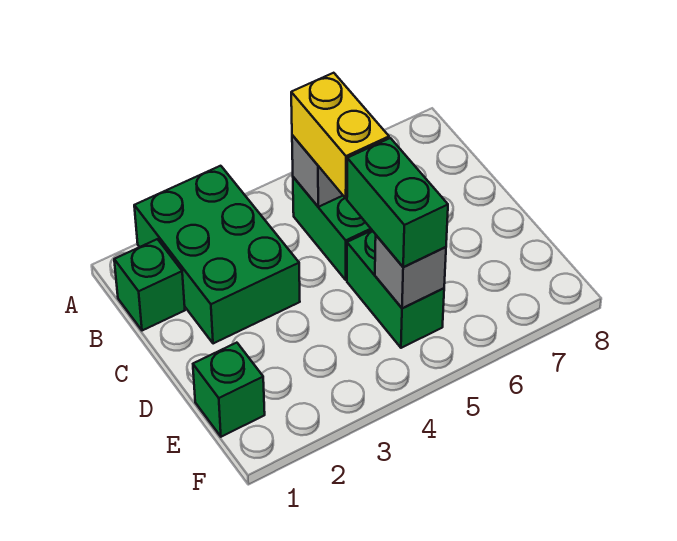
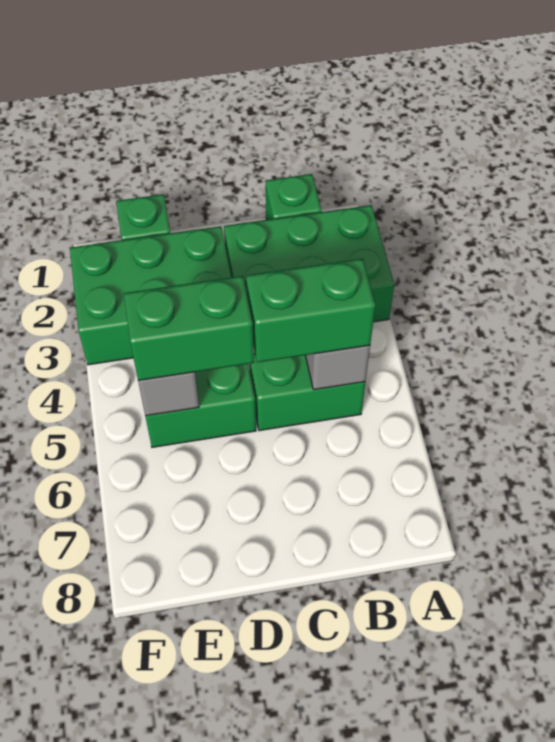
yellow 1x2 brick [291,73,389,198] -> green 1x2 brick [246,259,375,362]
none -> green 2x3 brick [70,226,231,365]

